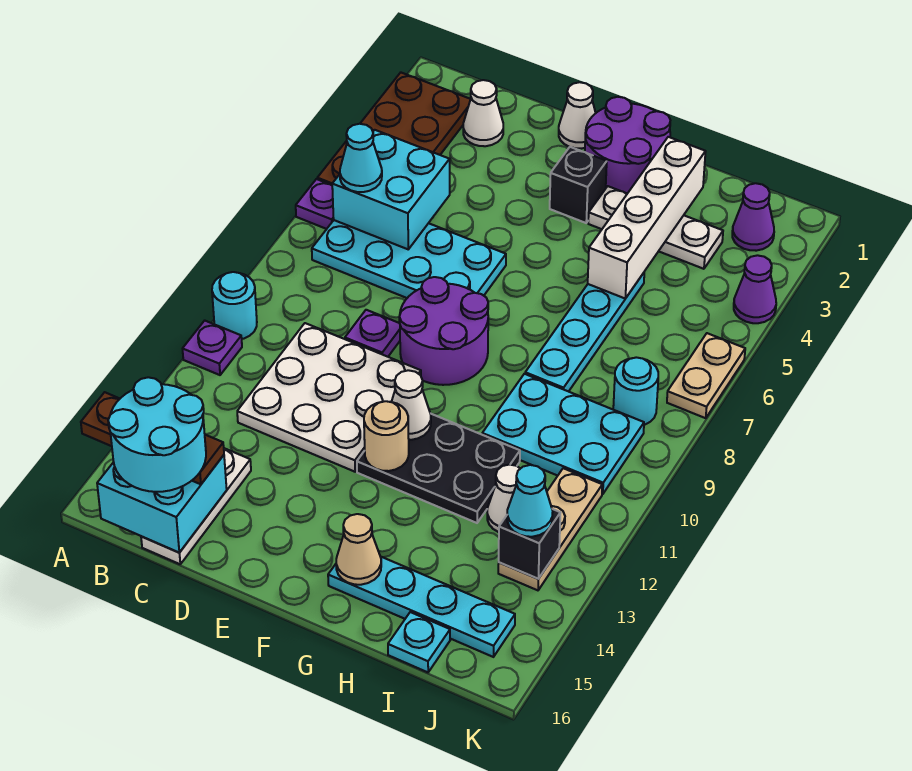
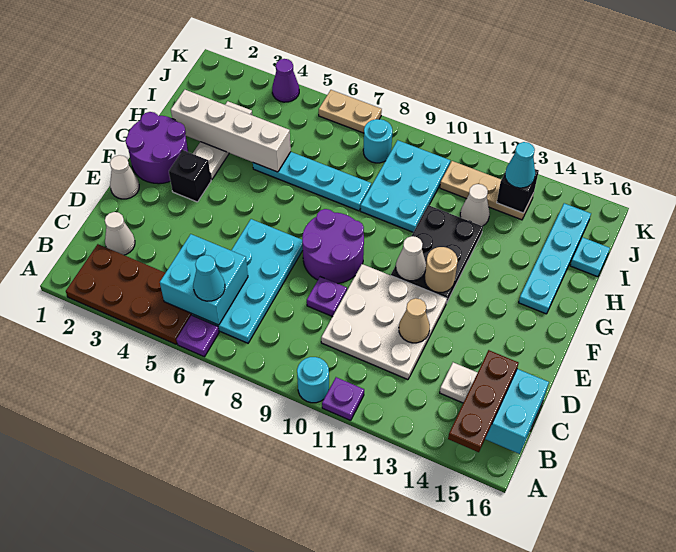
cyan 2x2 round brick [108,377,206,492] -> none
tan 1x1 cone [336,514,381,585] -> tan 1x1 cone moved to [399,298,430,343]
purple 1x1 cone [732,183,774,251] -> none

